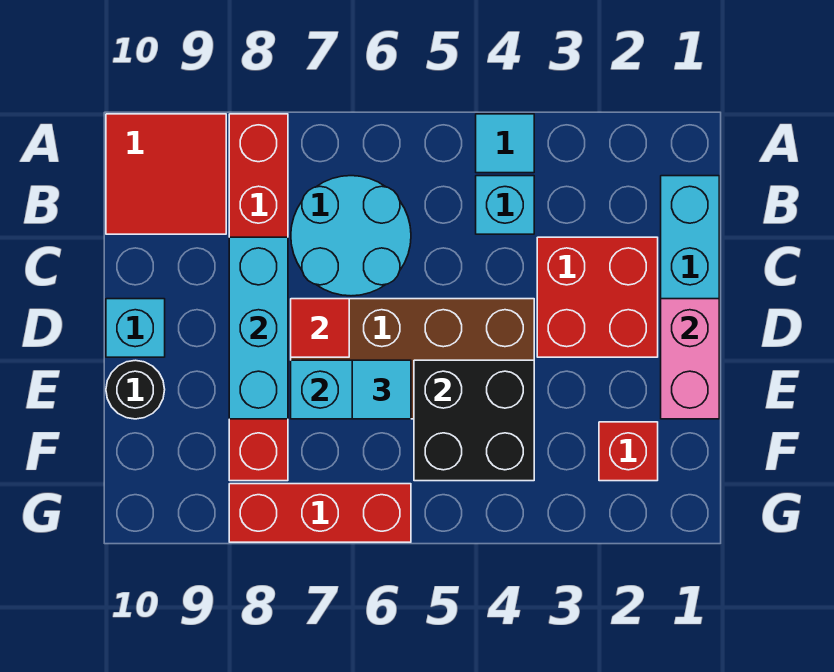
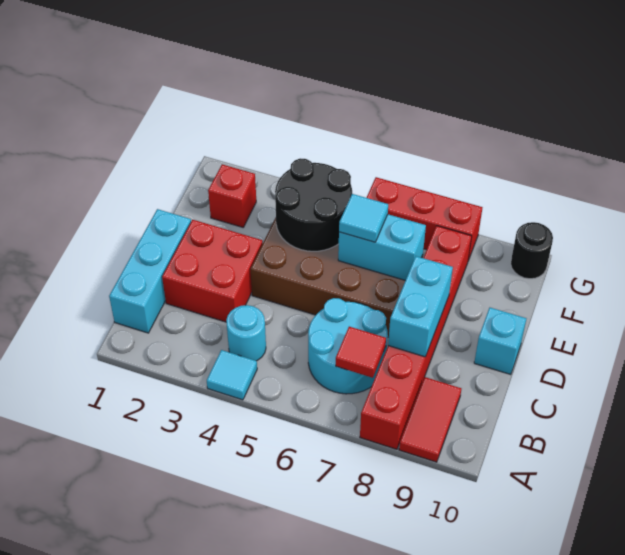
red 2x2 tile [106,114,226,234] -> red 1x2 tile [399,377,461,462]
cyan 1x1 brick [476,176,534,234] -> cyan 1x1 round brick [226,305,266,361]
cyan 1x3 brick [229,237,288,419] -> cyan 1x2 brick [388,256,453,357]
pink 1x2 brick [661,299,719,419] -> none
red 1x1 tile [291,299,349,357] -> red 1x1 tile moved to [336,327,386,378]
black 2x2 brick [414,360,534,481] -> black 2x2 round brick [275,158,352,251]
black 1x1 round brick [106,360,165,419] -> black 1x1 round brick moved to [511,222,553,279]

